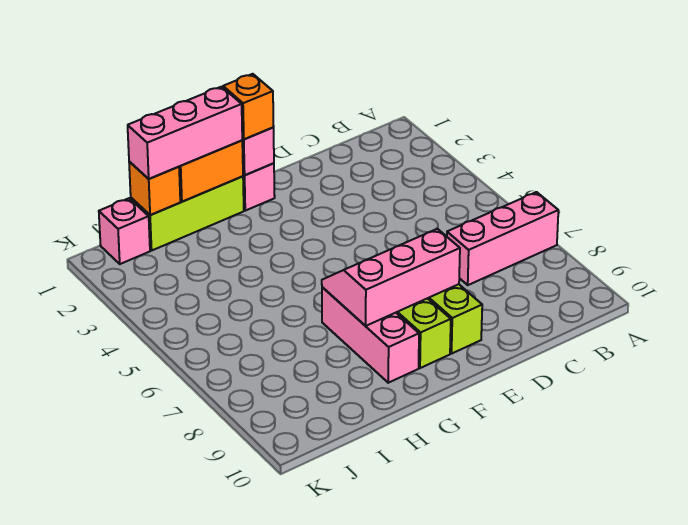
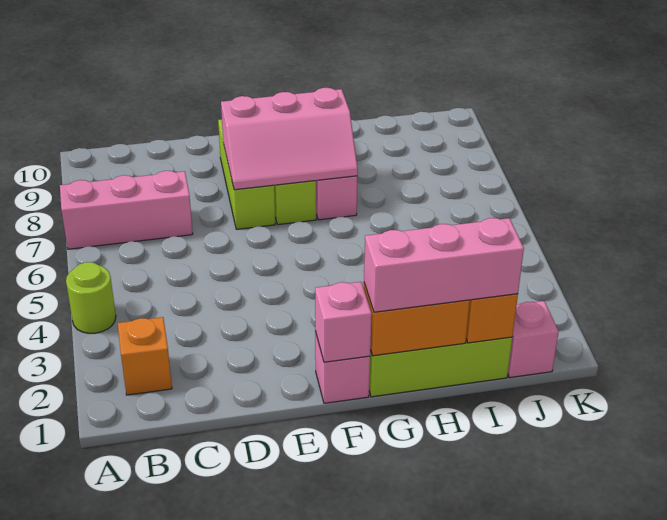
none -> lime 1x1 round brick [66,262,116,333]
orange 1x1 brick [223,74,274,139] -> orange 1x1 brick moved to [118,317,172,395]

